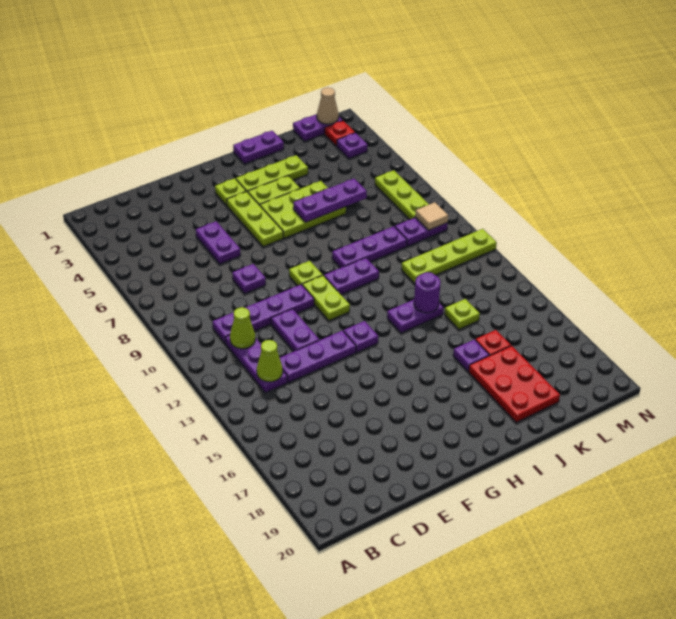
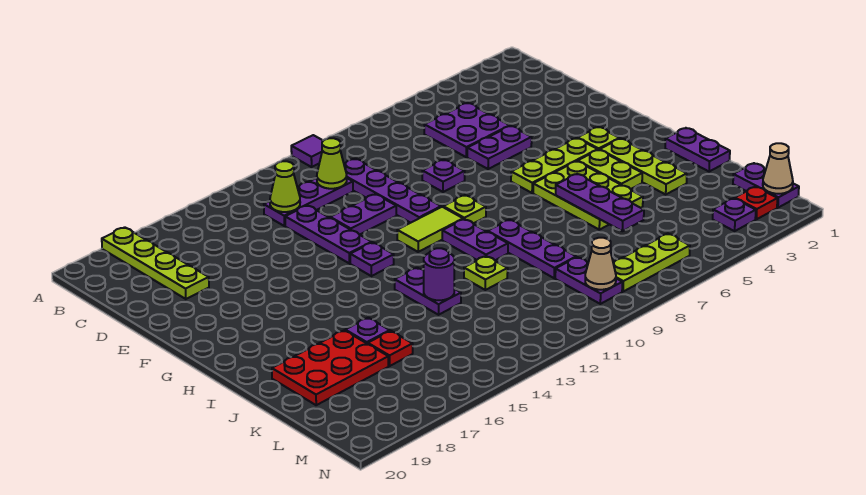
none -> purple 1x1 tile [291,135,323,167]
none -> purple 2x2 plate [424,103,510,157]
lime 1x2 plate [302,275,350,321] -> lime 1x2 tile [397,207,463,252]
lime 1x4 plate [401,229,497,284] -> lime 1x4 plate moved to [102,227,209,299]
lime 1x1 plate [445,299,480,329] -> lime 1x1 plate moved to [464,256,508,290]
tan 1x1 tile [415,202,448,230] -> tan 1x1 cone [585,238,616,290]

